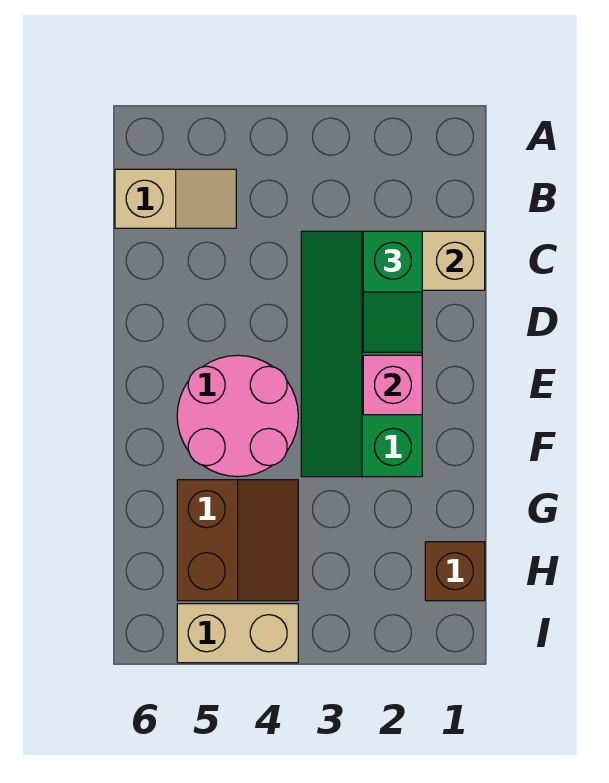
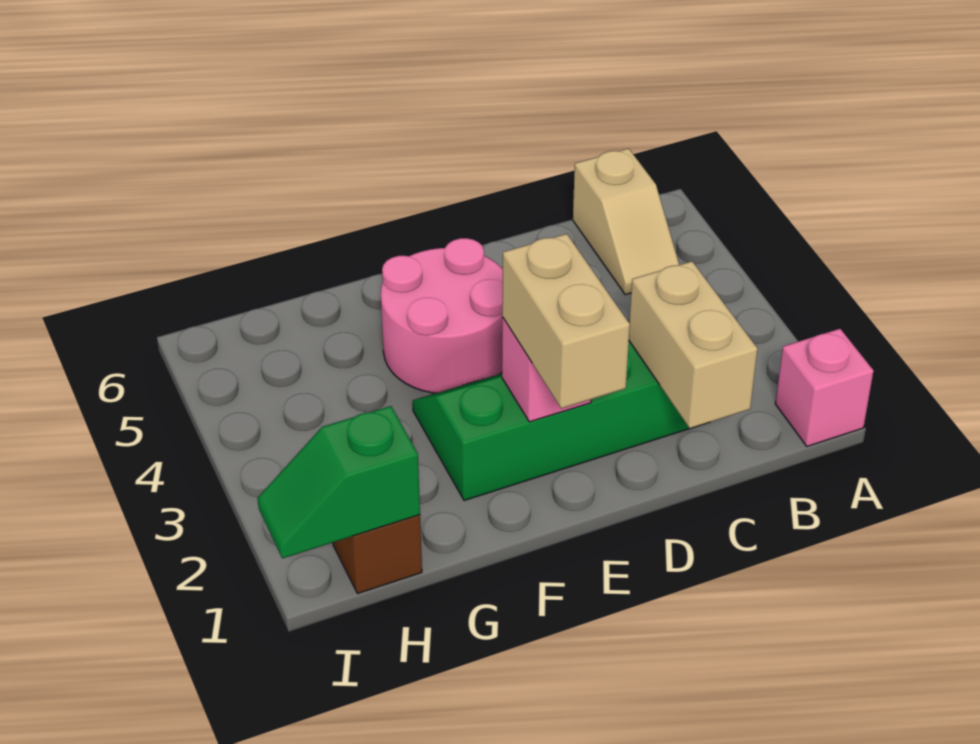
none -> pink 1x1 brick [775,329,873,446]
green 1x2 slope [363,231,422,352] -> green 1x2 slope moved to [258,406,420,558]
brown 2x2 slope [177,480,298,601] -> none
tan 1x2 brick [177,604,298,663] -> tan 1x2 brick moved to [502,234,630,409]

